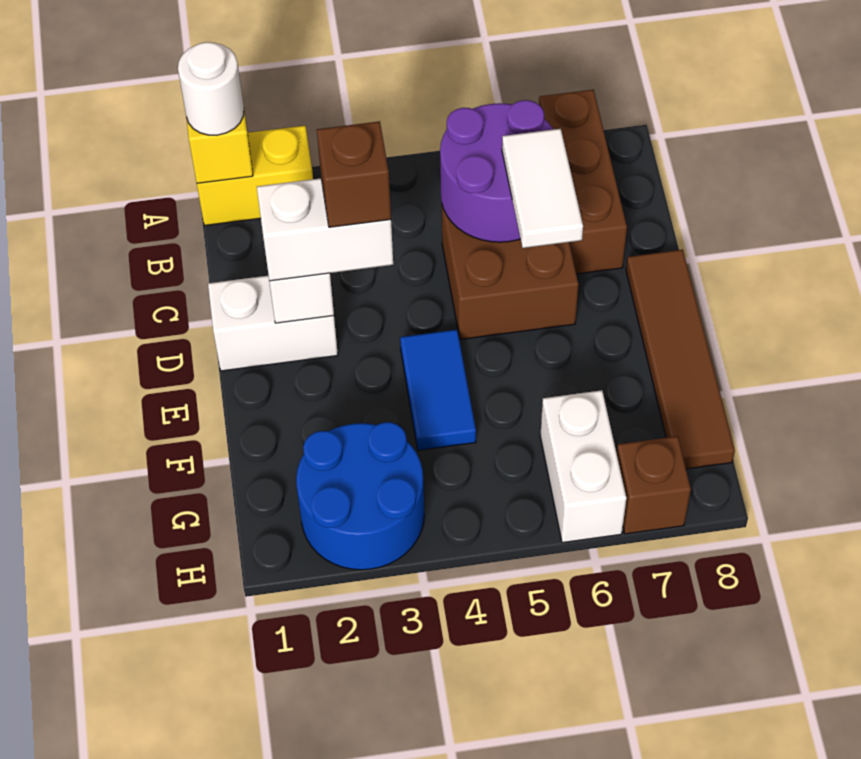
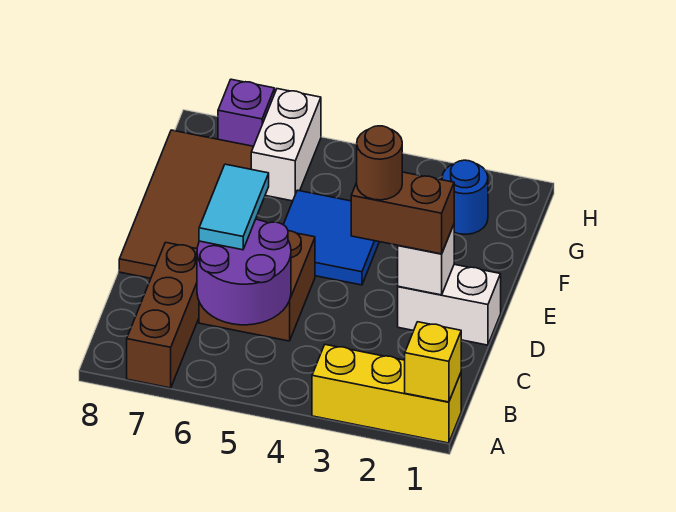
yellow 1x2 brick [197,126,313,226] -> yellow 1x3 brick [312,345,461,443]
white 1x1 round brick [178,42,244,135] -> none
white 1x2 tile [502,129,583,248] -> cyan 1x2 tile [199,164,269,250]
white 1x2 brick [257,178,393,281] -> brown 1x2 brick [351,172,454,254]
brown 1x1 brick [317,121,391,227] -> brown 1x1 round brick [357,126,402,200]
brown 1x4 tile [626,250,735,469] -> brown 2x4 tile [119,130,253,278]
blue 1x2 tile [400,330,476,450] -> blue 2x2 tile [283,190,379,285]
blue 2x2 round brick [296,422,424,570] -> blue 1x1 round brick [442,160,488,234]
brown 1x1 brick [617,436,691,534] -> purple 1x1 brick [218,79,275,146]

